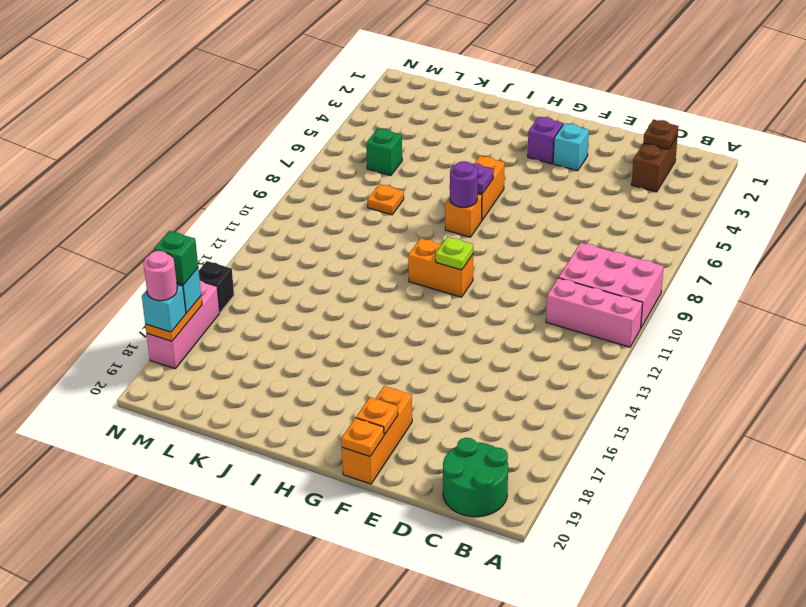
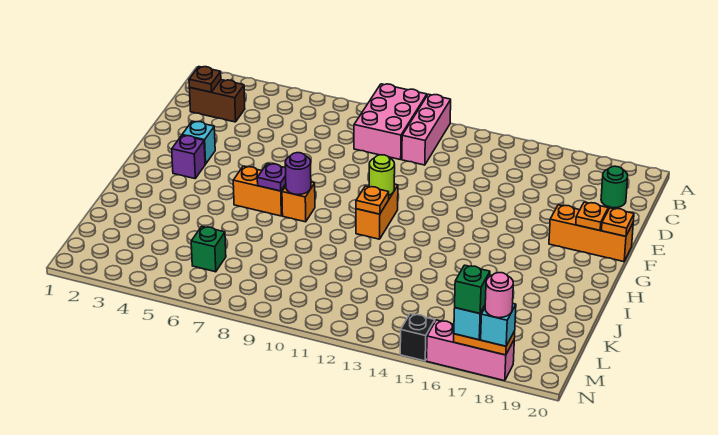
green 2x2 round brick [443,438,508,517] -> green 1x1 round brick [601,166,628,208]
lime 1x1 plate [436,237,473,270] -> lime 1x1 round brick [369,155,395,195]
orange 1x1 plate [368,184,404,215] -> orange 1x1 plate moved to [356,186,389,214]

